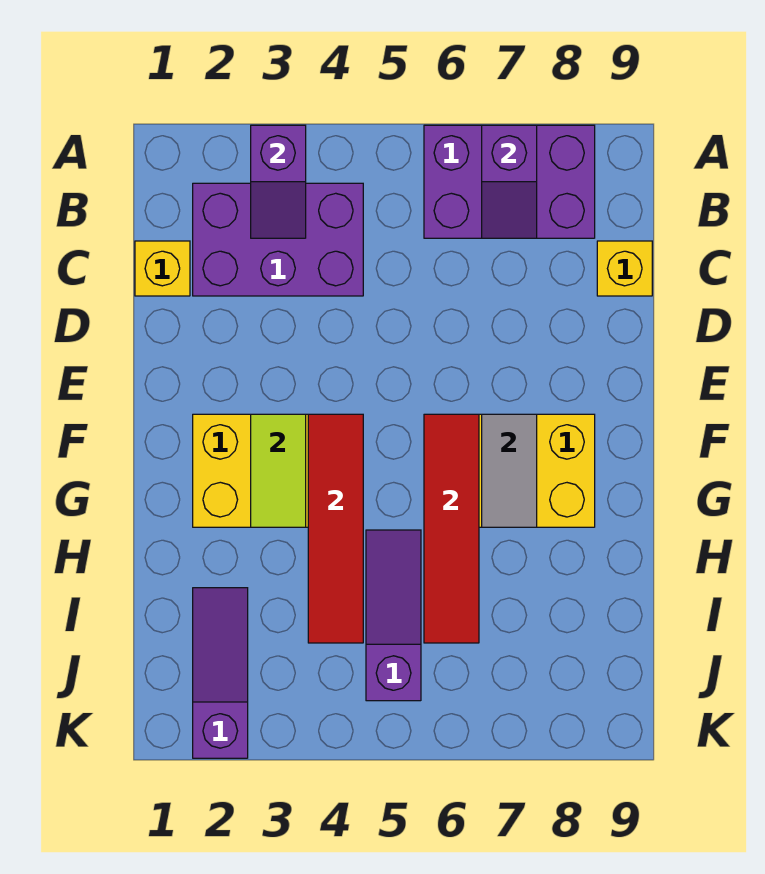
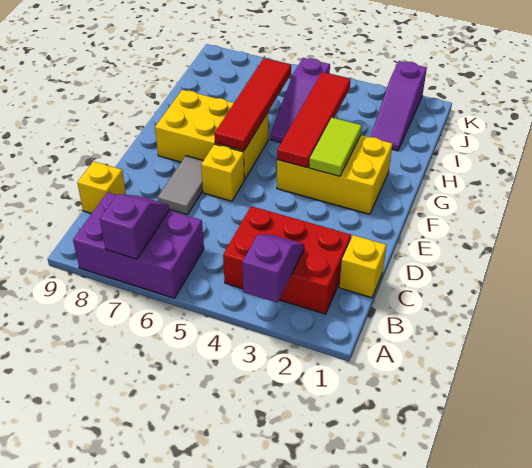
purple 2x3 brick [193,183,363,296] -> red 2x3 brick [223,206,351,314]
none -> yellow 1x1 brick [201,144,244,201]
grey 1x2 tile [482,414,537,527] -> grey 1x2 tile moved to [158,156,203,215]

